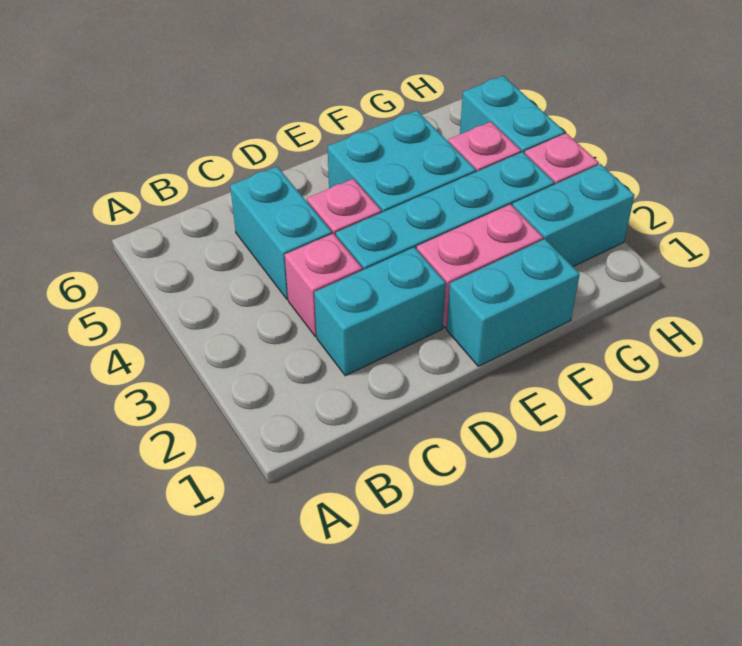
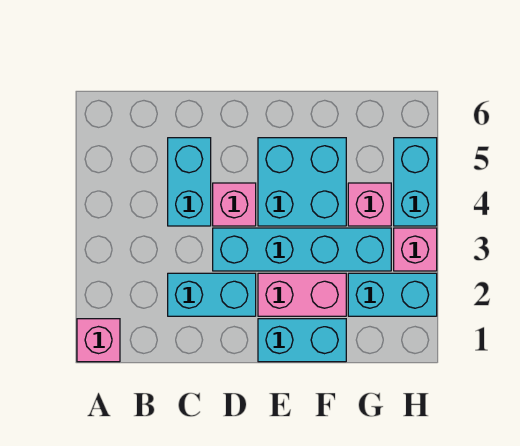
pink 1x1 brick [285,233,362,337] -> pink 1x1 brick moved to [77,319,120,362]

